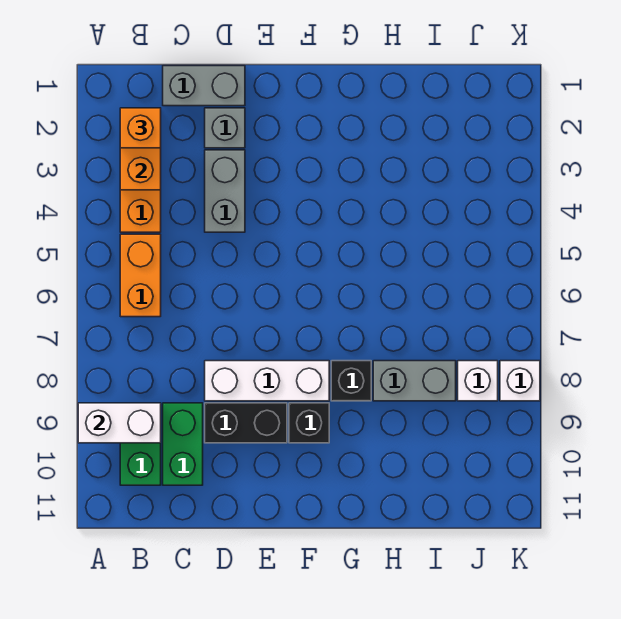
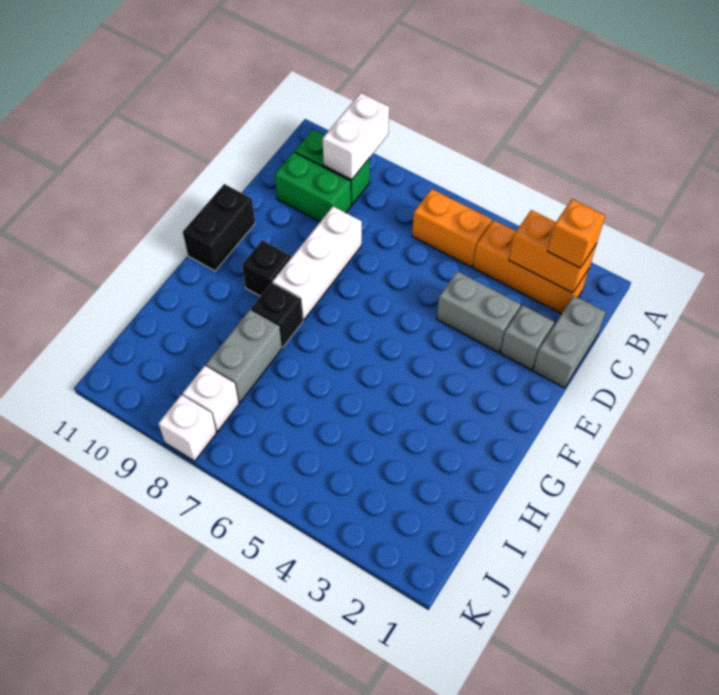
black 1x2 brick [205,403,287,443] -> black 1x2 brick moved to [183,184,255,271]

